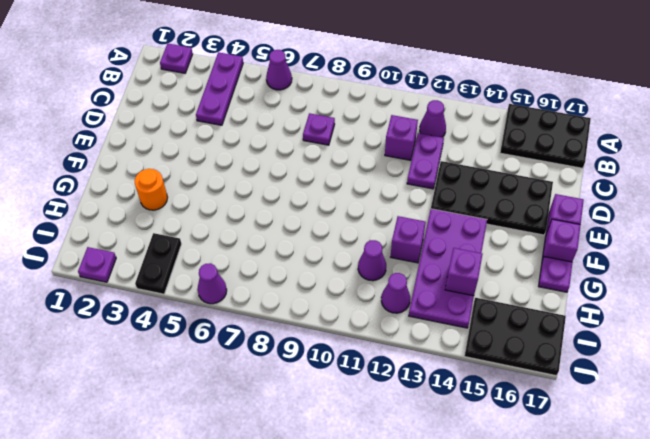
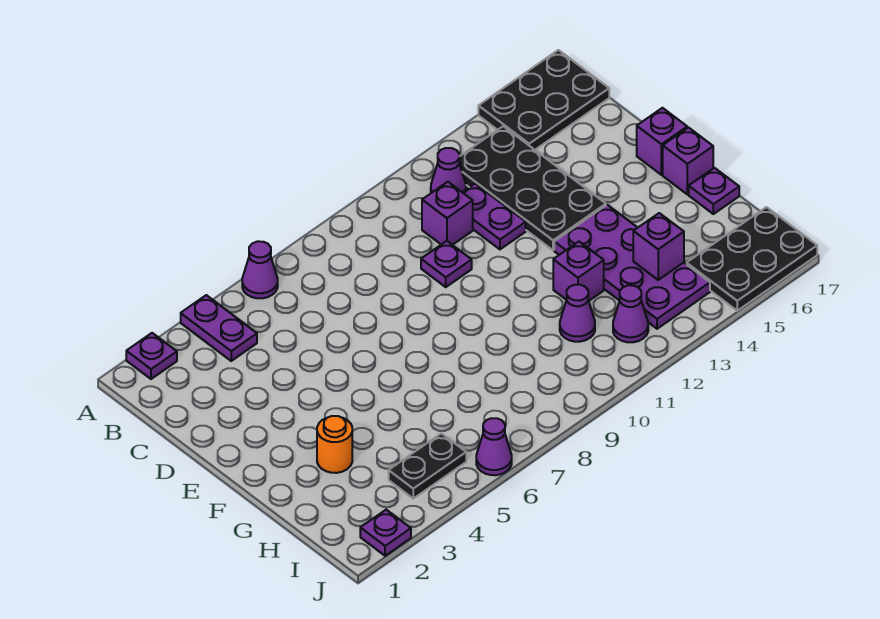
purple 1x3 plate [196,52,243,125] -> purple 1x2 plate [181,295,257,361]
purple 1x1 plate [303,113,335,145] -> purple 1x1 plate moved to [421,241,472,287]
black 2x4 plate [431,161,553,235] -> black 2x4 plate turned to [459,126,606,250]
black 1x2 plate [135,233,181,294] -> black 1x2 plate turned to [389,433,466,498]

